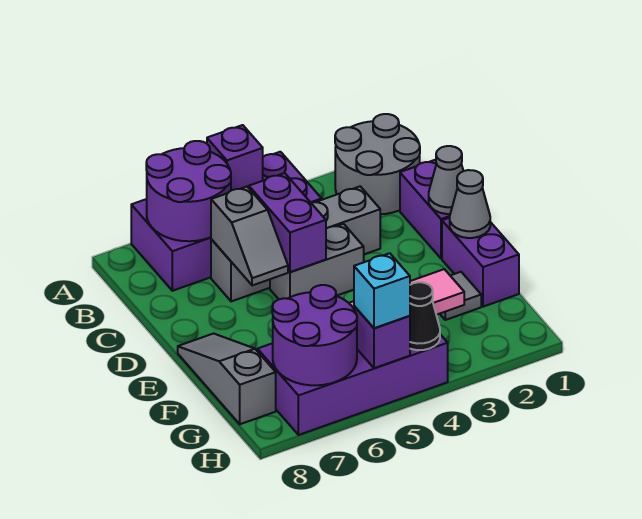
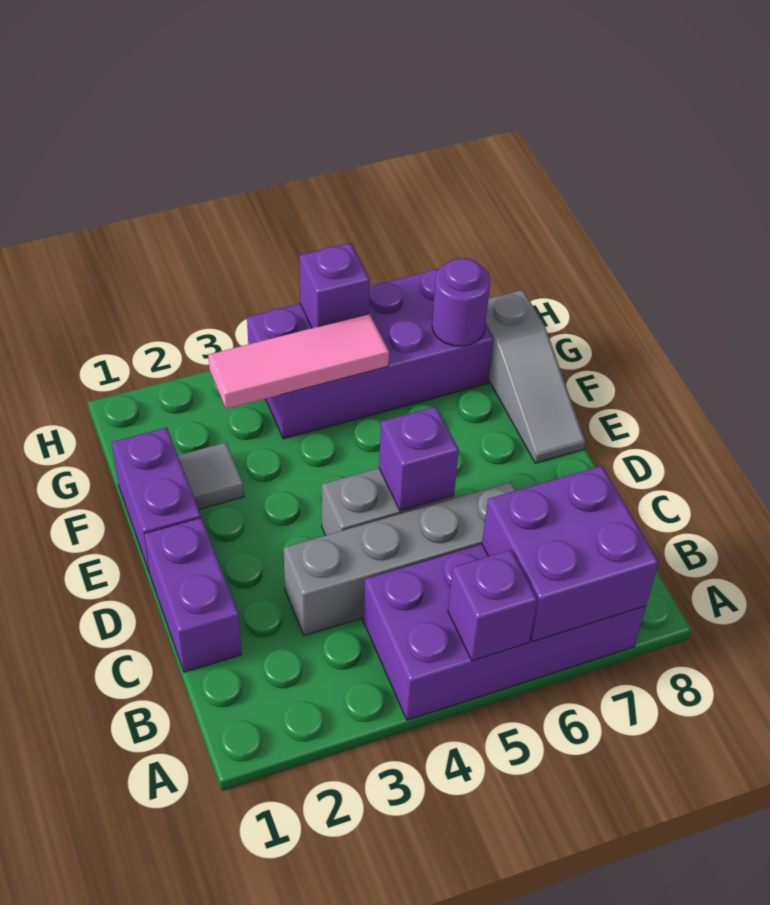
grey 2x2 round brick [335,114,420,214] -> none
purple 2x2 round brick [146,141,231,241] -> purple 2x2 brick [482,466,659,642]
purple 1x2 brick [249,173,326,272] -> purple 1x1 brick [379,407,459,511]
grey 1x2 slope [211,187,288,286] -> none
grey 1x1 cone [429,146,463,214] -> none
grey 1x1 cone [450,170,490,238] -> none
purple 2x2 round brick [272,285,357,385] -> purple 1x1 round brick [432,258,491,346]
black 1x1 cone [410,282,440,350] -> none
cyan 1x1 brick [354,253,410,328] -> none

